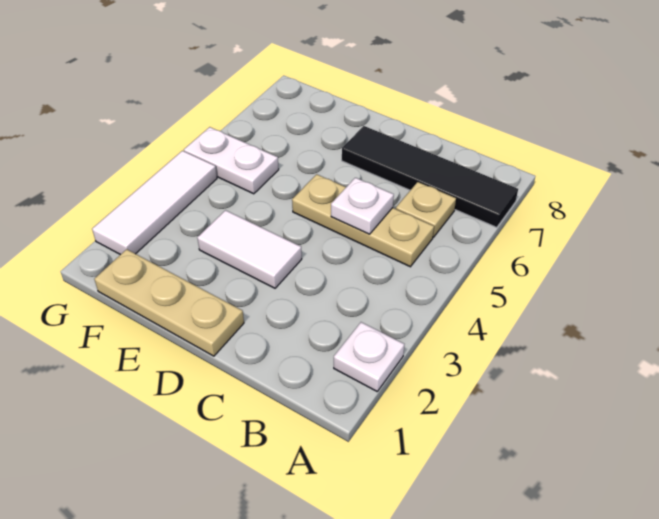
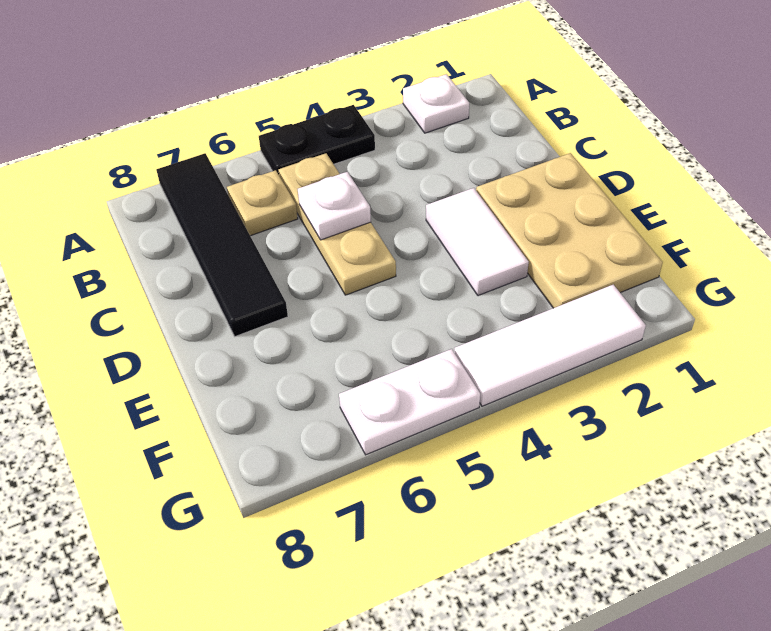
none -> black 1x2 plate [259,105,375,175]
tan 1x3 plate [94,249,244,356] -> tan 2x3 plate [476,153,663,308]
white 1x2 plate [184,127,279,194] -> white 1x2 plate turned to [339,349,480,455]

